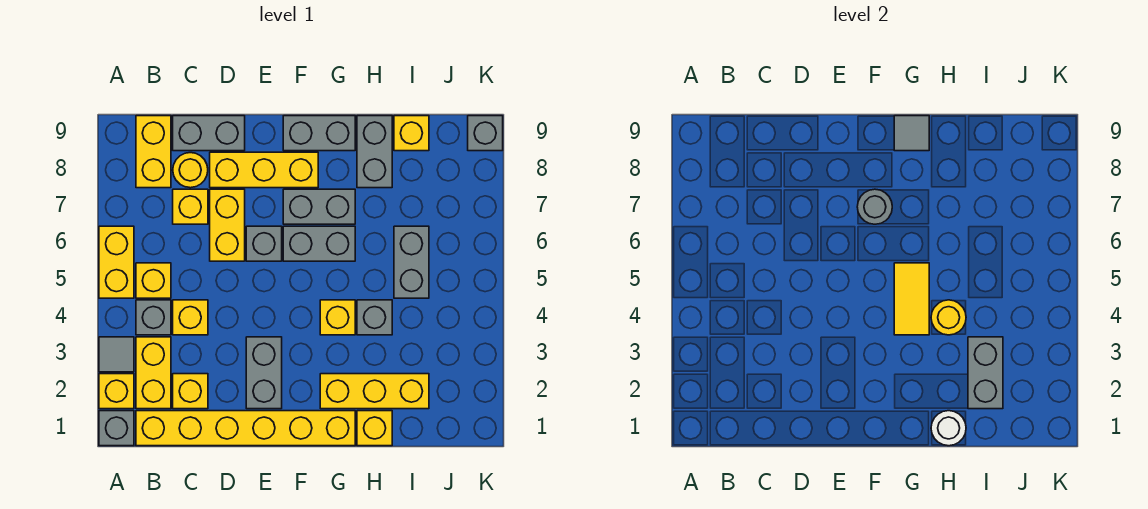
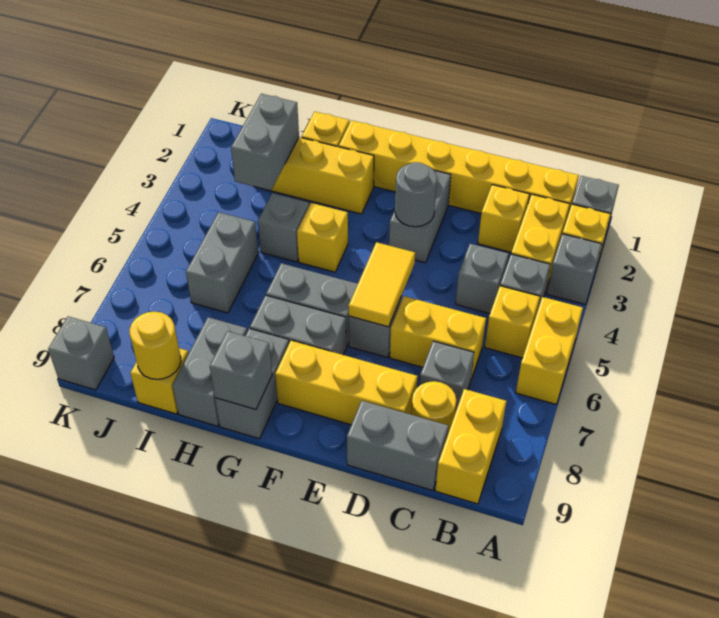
grey 1x1 tile [99,337,134,372] -> grey 1x1 brick [547,234,602,304]
yellow 1x1 brick [173,300,208,335] -> grey 1x1 brick [455,244,509,313]
yellow 1x1 brick [173,189,208,224] -> grey 1x1 brick [420,341,474,413]
yellow 1x2 brick [210,189,245,261] -> yellow 1x2 brick turned to [390,296,486,379]
grey 1x1 round brick [857,189,892,224] -> grey 1x1 round brick moved to [395,162,437,227]
grey 1x2 brick [283,116,355,151] -> grey 1x2 brick turned to [215,329,289,439]
yellow 1x2 tile [894,263,929,335] -> yellow 1x2 tile moved to [349,242,415,327]
grey 1x1 tile [894,116,929,151] -> grey 1x1 brick [210,331,272,410]
white 1x1 round brick [931,411,966,446] -> none
yellow 1x1 round brick [931,300,966,335] -> yellow 1x1 round brick moved to [130,312,181,379]

